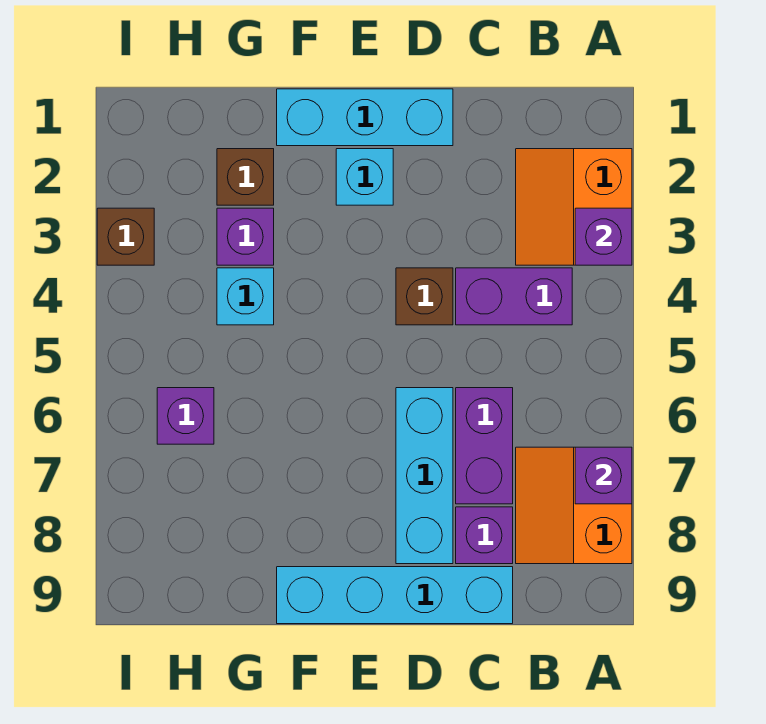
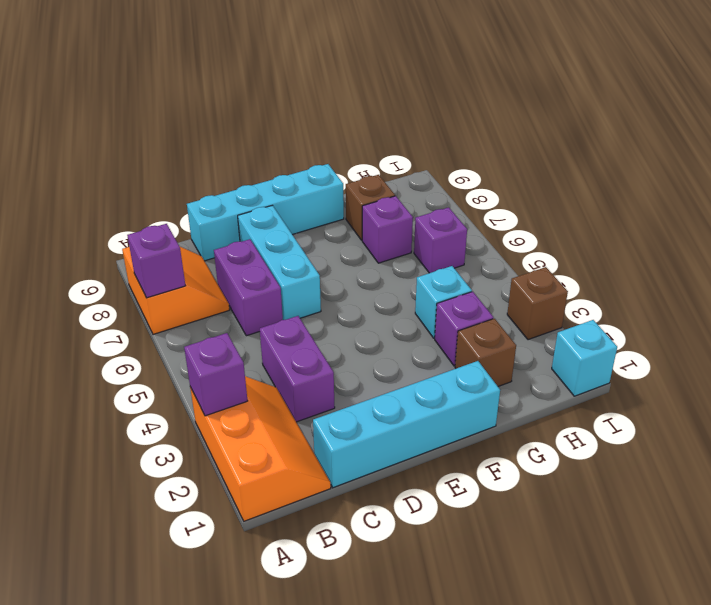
orange 2x2 slope [516,149,632,265] -> orange 2x3 slope [190,376,331,521]
purple 1x2 brick [456,268,572,325] -> purple 1x2 brick turned to [260,316,335,422]
purple 1x1 brick [456,507,513,564] -> purple 1x1 brick moved to [362,196,413,263]
cyan 1x3 brick [277,89,453,146] -> cyan 1x4 brick [313,361,500,488]
brown 1x1 brick [396,268,453,325] -> brown 1x1 brick moved to [346,175,395,240]
cyan 1x1 brick [336,149,393,205] -> cyan 1x1 brick moved to [552,320,617,396]

